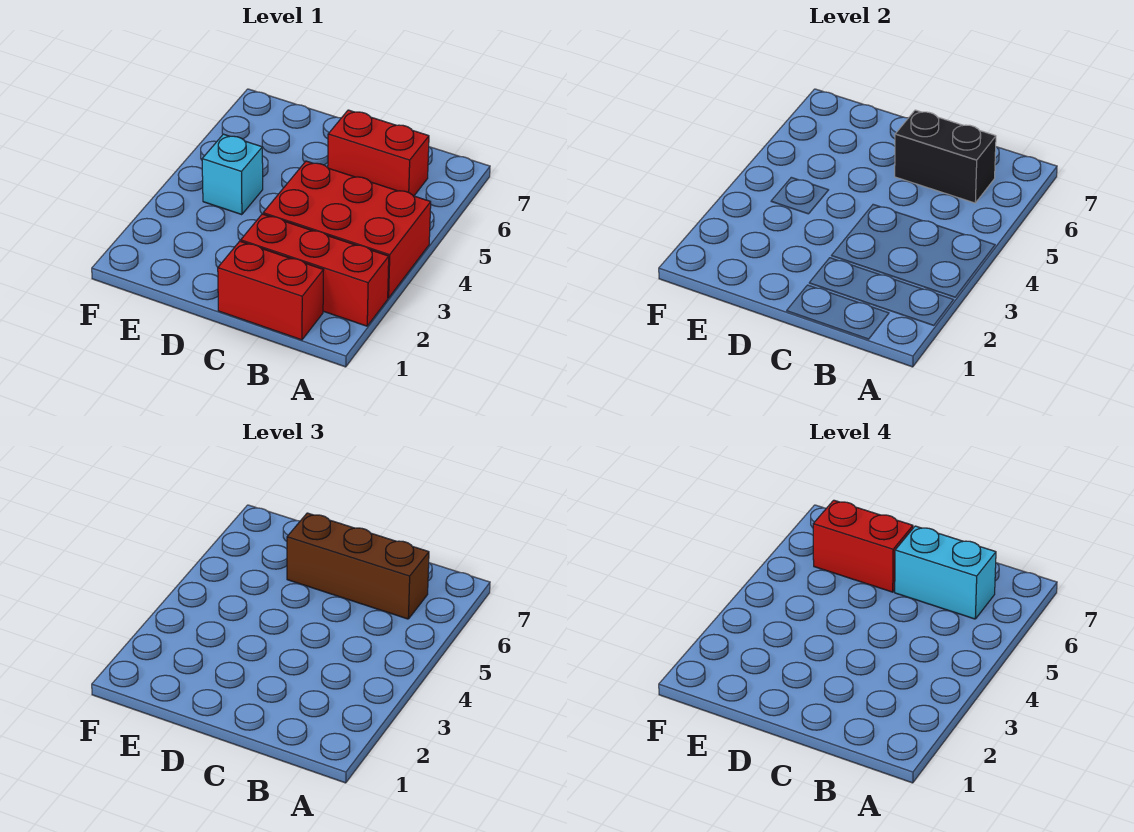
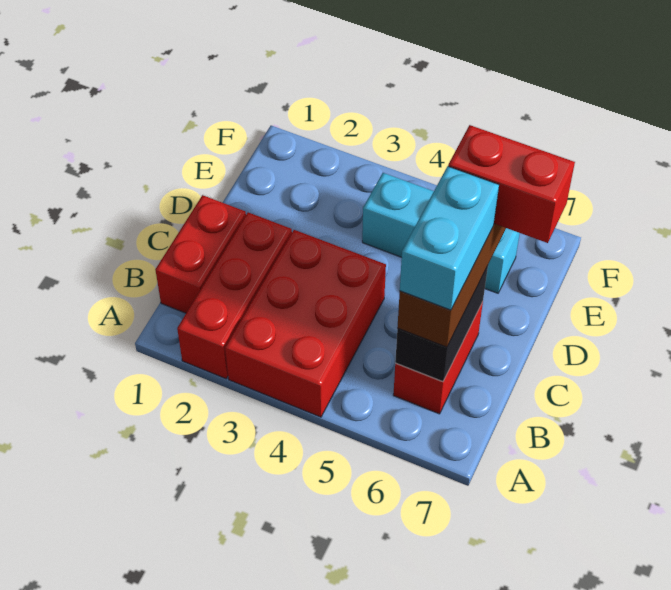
red 1x2 brick [813,500,913,592] -> red 1x2 brick turned to [448,125,575,243]
cyan 1x1 brick [202,134,263,215] -> cyan 1x3 brick [362,173,520,293]

